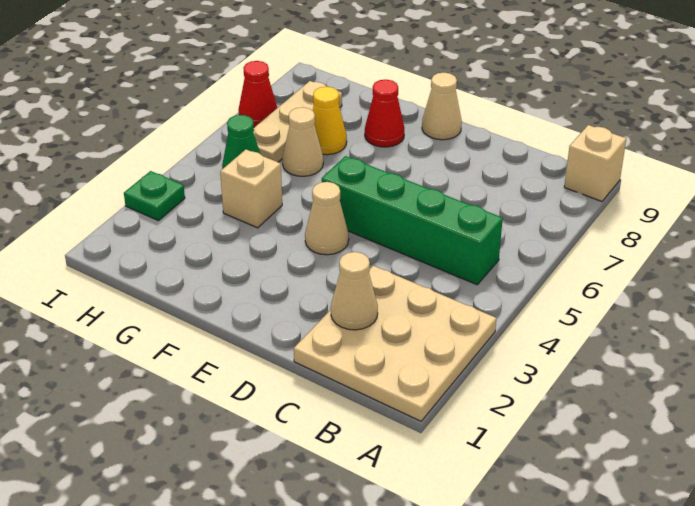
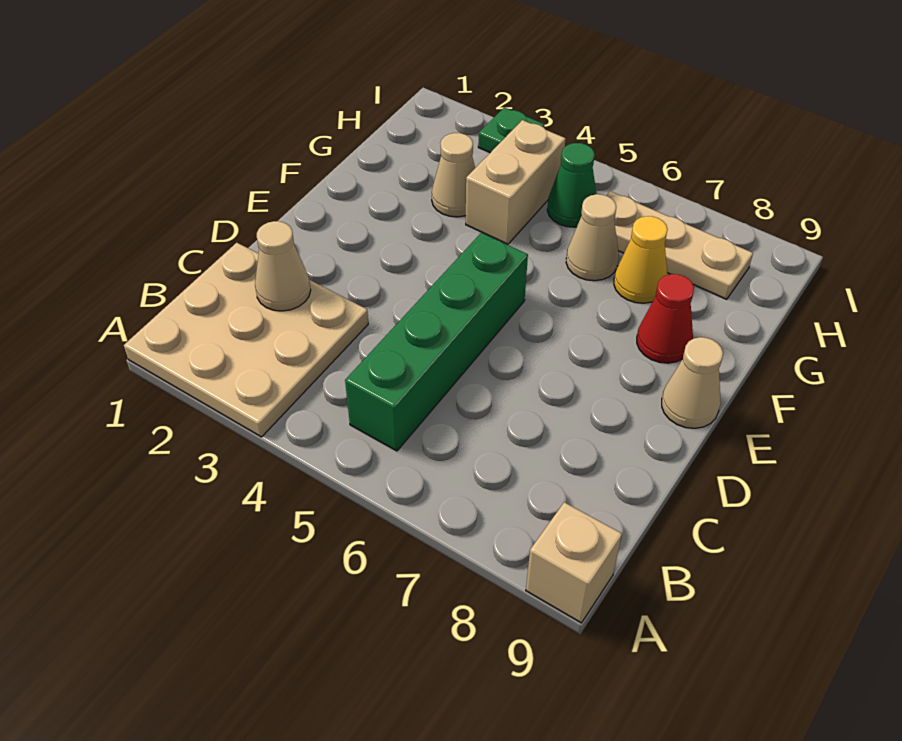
tan 1x1 cone [305,182,349,255] -> tan 1x1 cone moved to [432,133,475,217]
tan 1x1 brick [220,150,282,228] -> tan 1x2 brick [466,120,566,244]
red 1x1 cone [239,61,277,127] -> none

